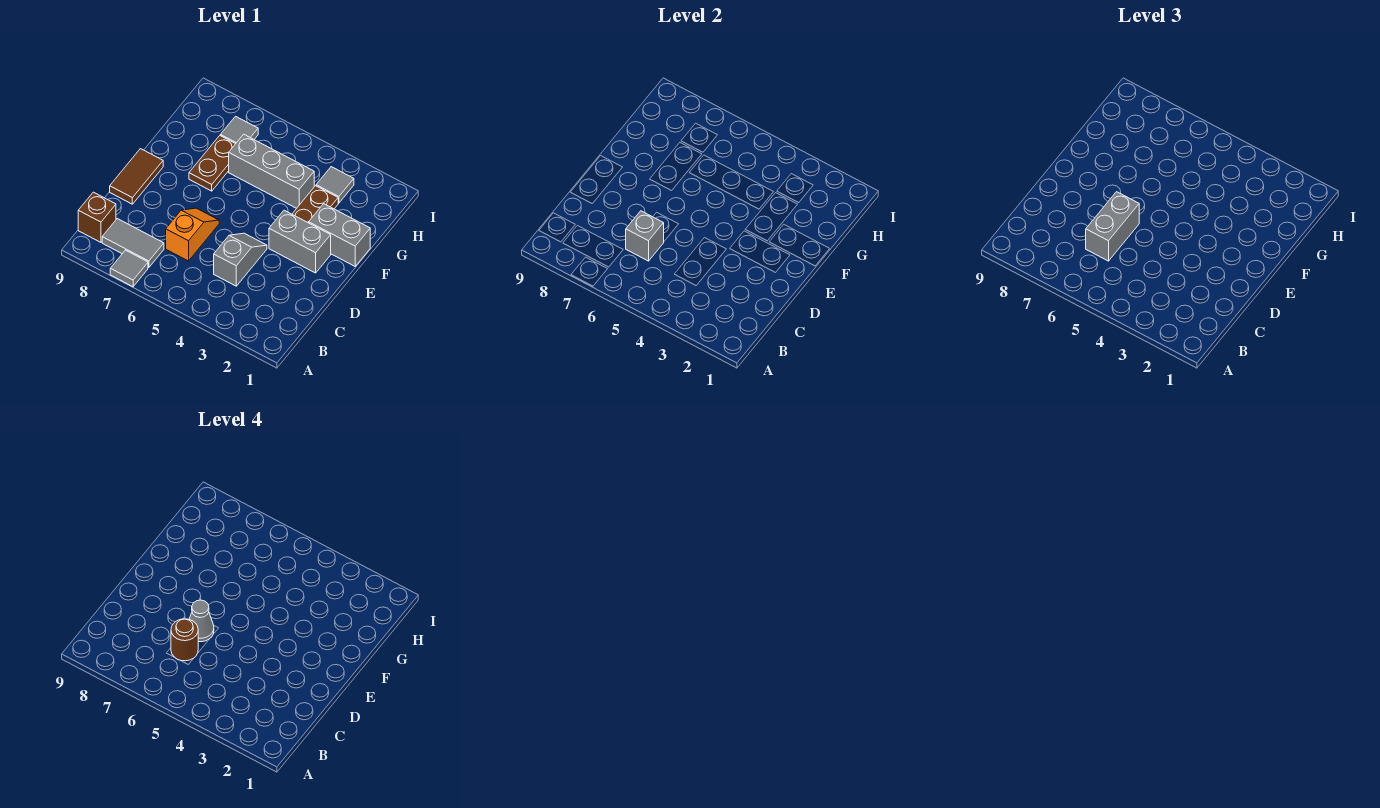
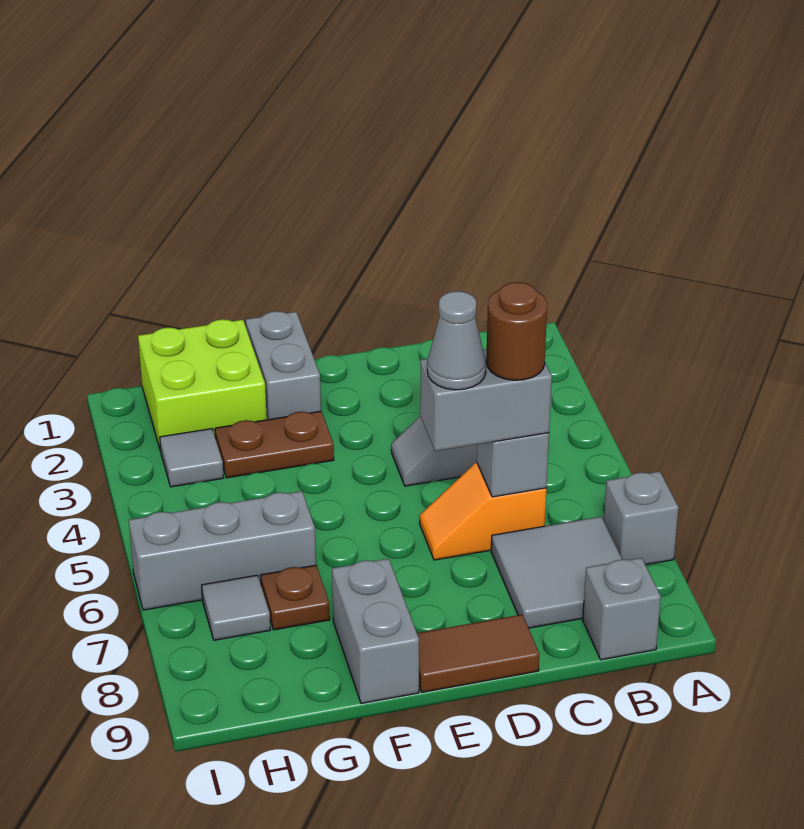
grey 1x1 tile [110,250,148,287] -> grey 1x1 brick [604,471,679,565]
grey 1x2 tile [102,219,164,268] -> grey 2x2 tile [491,517,622,628]
brown 1x1 brick [78,192,116,242] -> grey 1x1 brick [583,558,661,660]
grey 1x2 brick [269,210,331,273] -> grey 1x2 brick moved to [332,559,419,704]
brown 1x2 plate [189,136,235,191] -> brown 1x1 plate [261,565,330,630]
none -> lime 2x2 brick [138,319,267,451]
grey 1x3 brick [229,134,314,208] -> grey 1x3 brick turned to [129,491,316,610]

